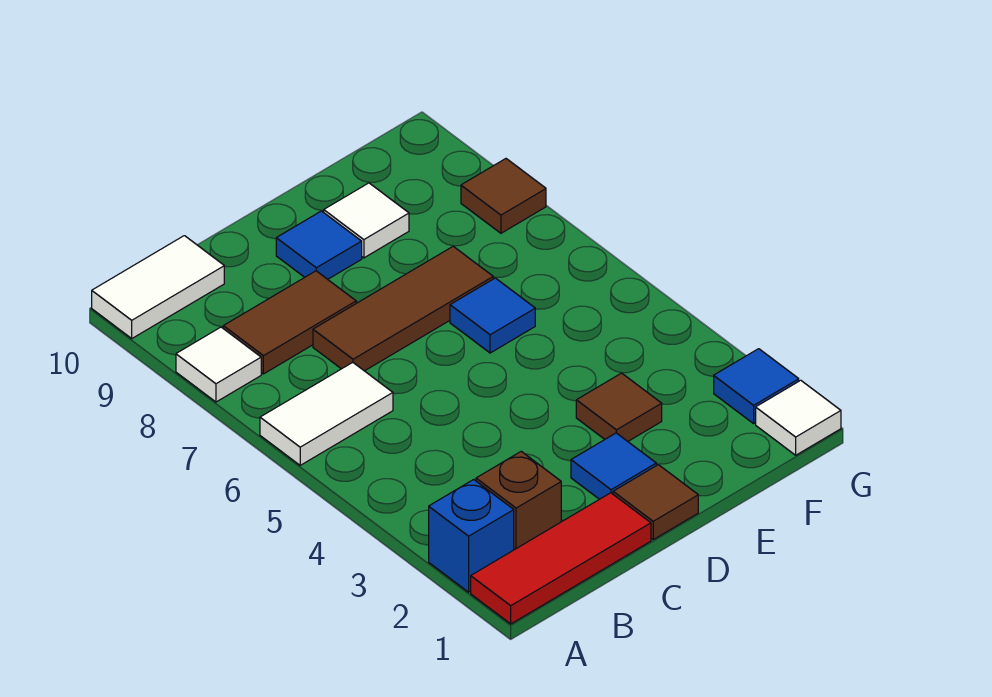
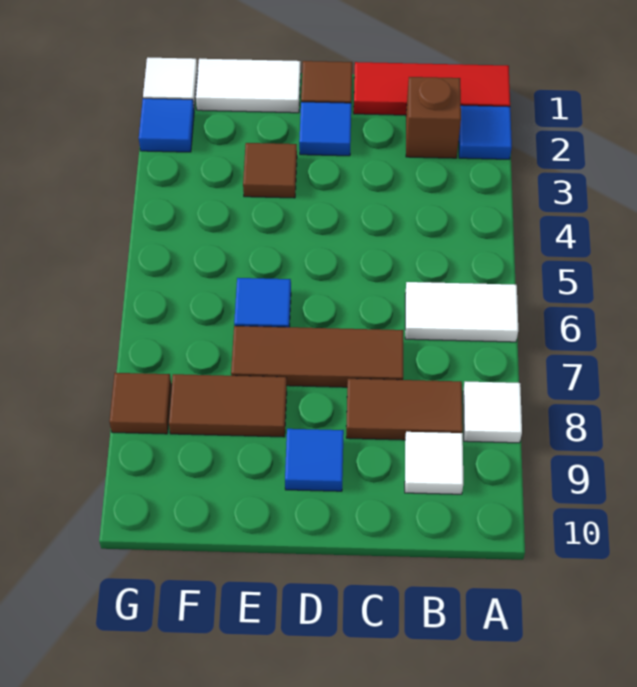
blue 1x1 brick [429,480,514,592] -> blue 1x1 tile [459,105,512,159]
white 1x2 tile [92,236,224,338] -> white 1x2 tile moved to [196,59,301,113]
none -> brown 1x2 tile [169,374,287,437]
white 1x1 tile [324,183,409,258] -> white 1x1 tile moved to [405,432,463,494]

